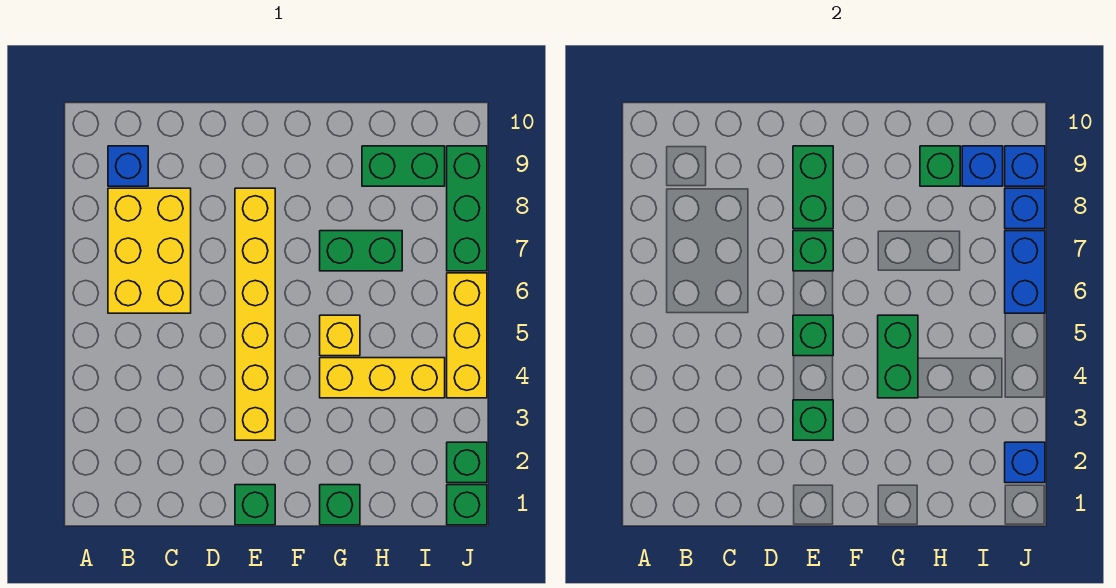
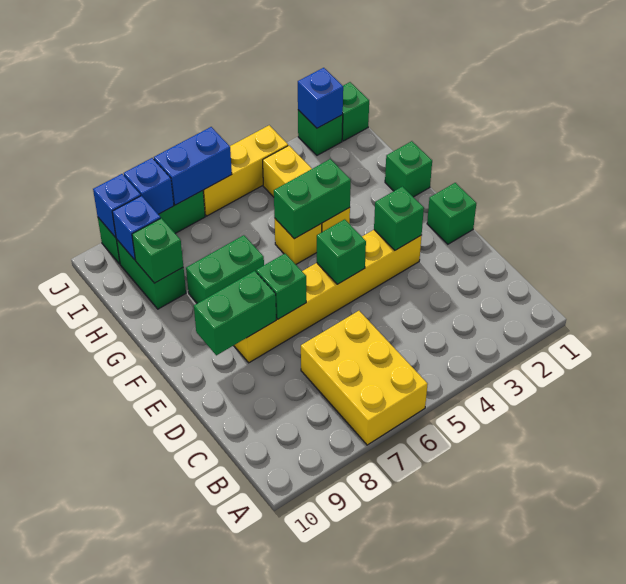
yellow 2x3 brick [108,188,191,313] -> yellow 2x3 brick turned to [301,311,428,445]
blue 1x1 brick [108,146,148,186] -> none
green 1x2 brick [320,231,402,271] -> green 1x2 brick turned to [186,235,264,303]

